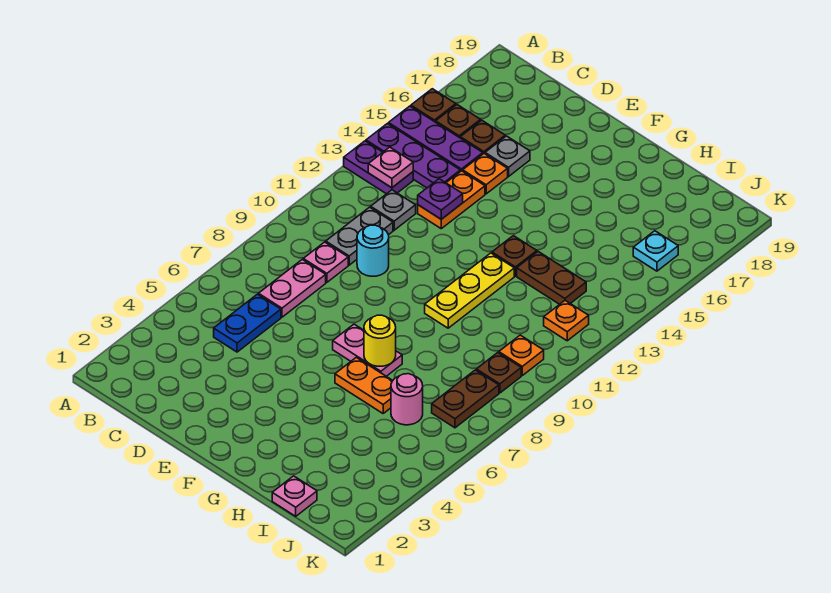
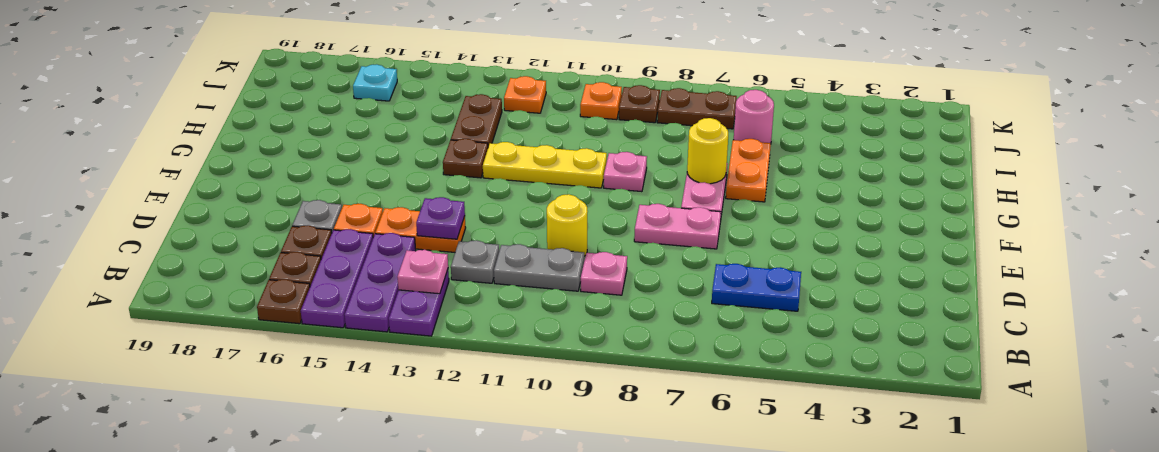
pink 1x2 plate [258,259,326,317] -> pink 1x2 plate moved to [634,204,721,249]
cyan 1x1 round brick [357,225,389,276] -> yellow 1x1 round brick [547,194,588,256]
pink 1x1 plate [272,476,317,516] -> pink 1x1 plate moved to [604,152,647,192]

